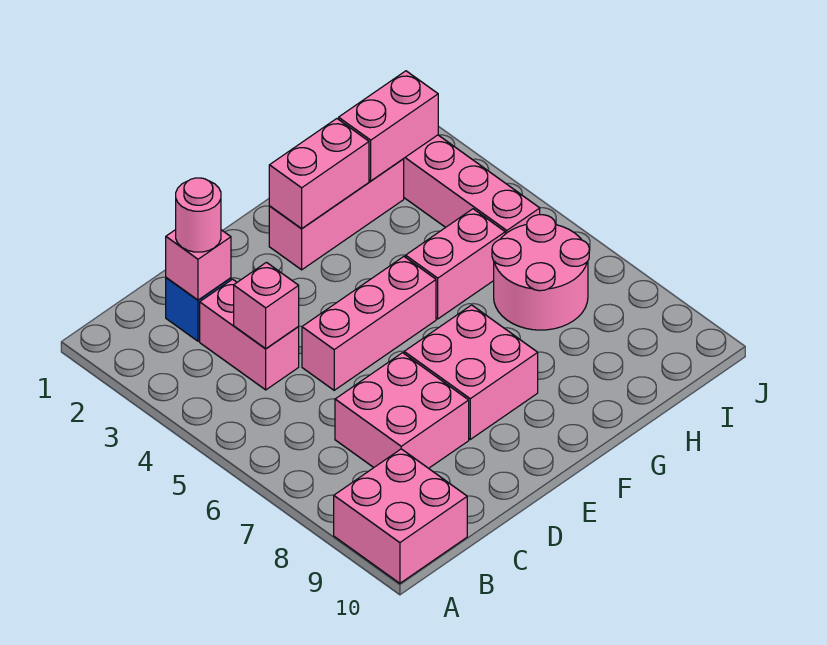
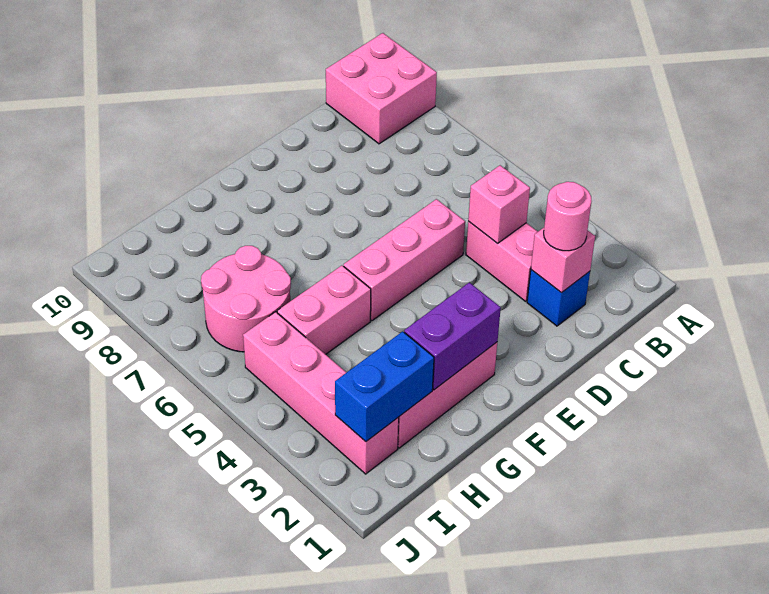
pink 2x2 brick [335,353,469,468] -> none
pink 2x2 brick [404,305,538,439] -> none
pink 1x2 brick [269,119,369,228] -> purple 1x2 brick [404,282,501,390]
pink 1x2 brick [339,71,438,181] -> blue 1x2 brick [335,331,434,442]

